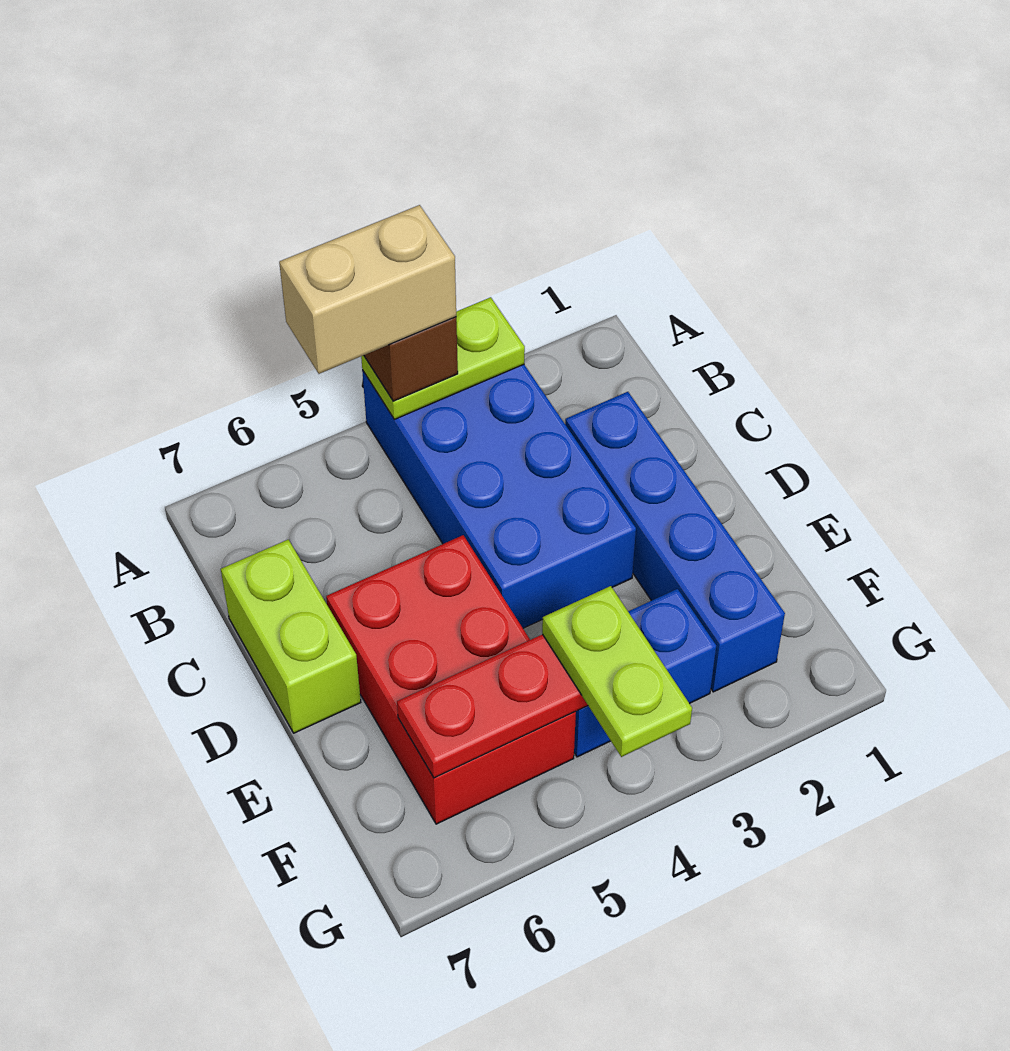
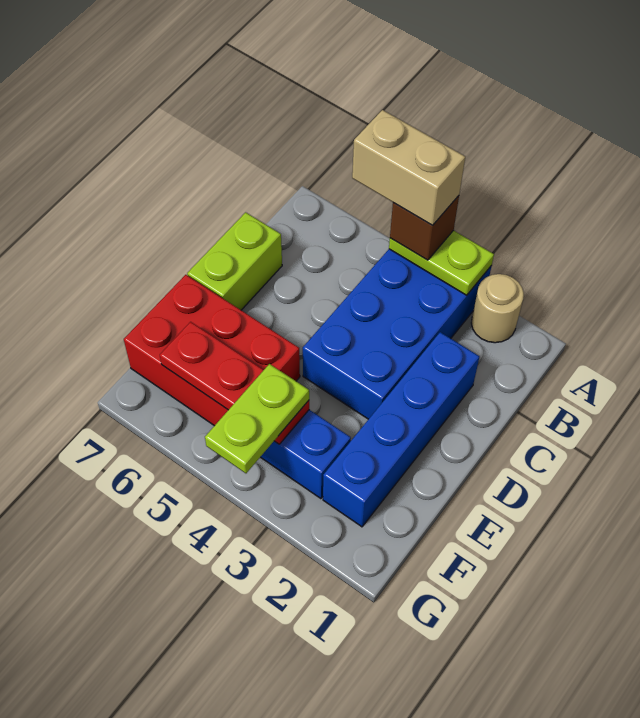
none -> tan 1x1 round brick [471,274,524,343]
red 2x3 brick [326,535,576,824] -> red 2x3 brick turned to [124,275,300,426]

